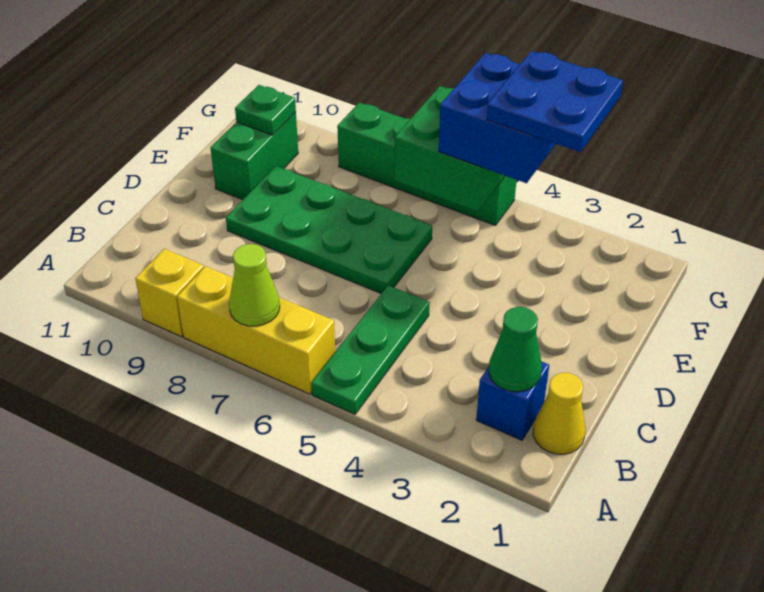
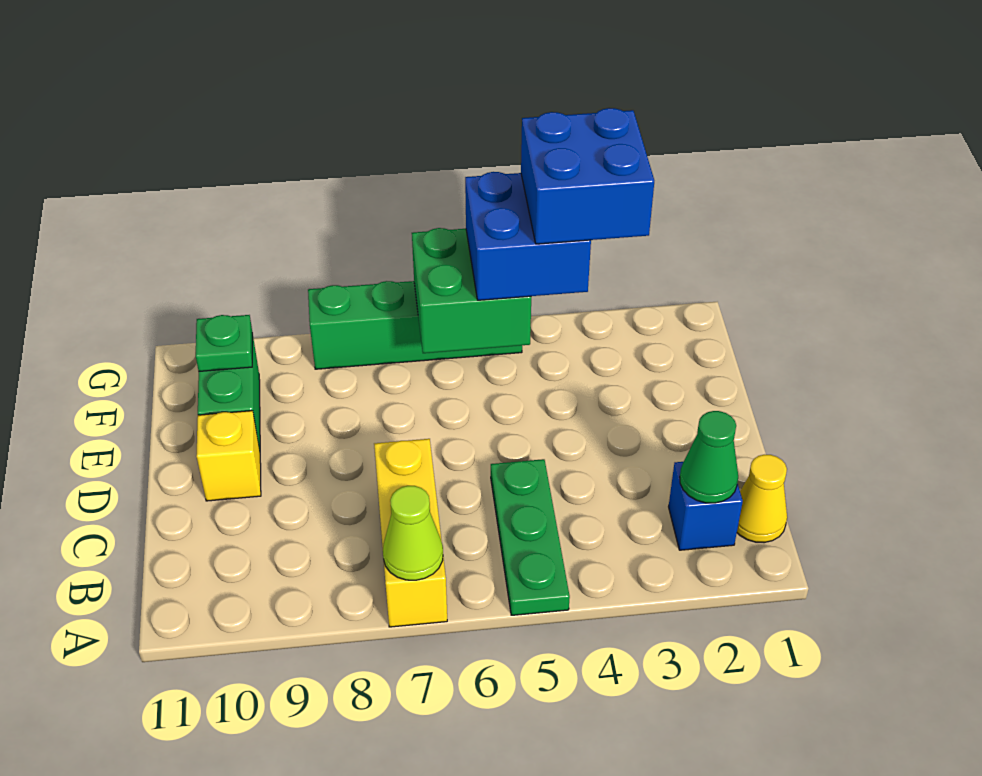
yellow 1x3 brick [177,266,335,394] -> yellow 1x3 brick turned to [374,439,447,627]
yellow 1x1 brick [135,249,204,337] -> yellow 1x1 brick moved to [197,411,261,501]
green 2x4 plate [226,166,432,294] -> none
blue 2x2 plate [487,51,623,152] -> blue 2x2 brick [521,108,654,244]

